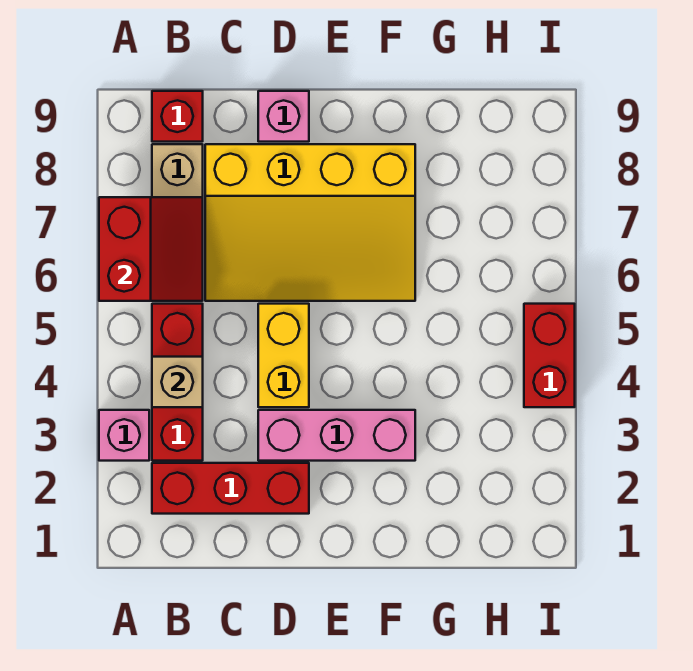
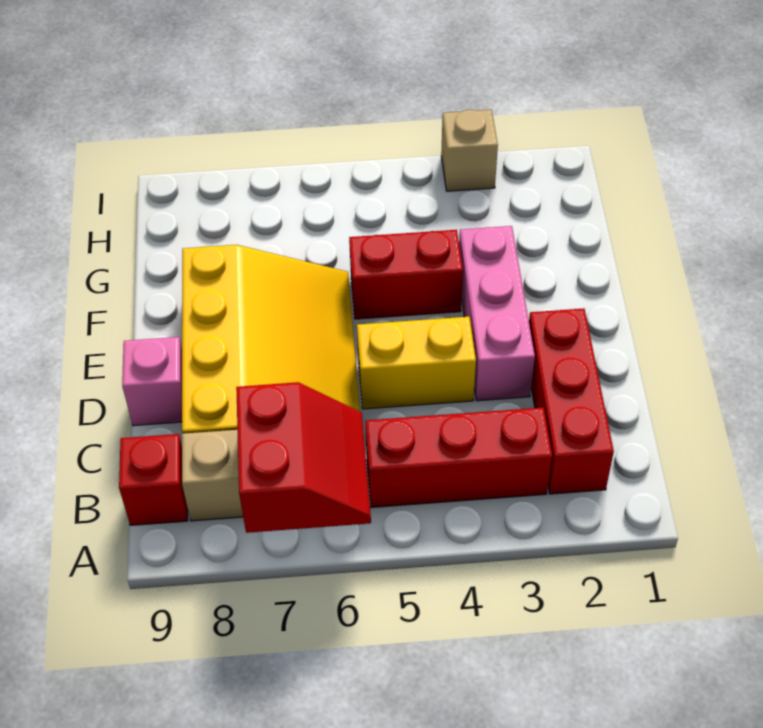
pink 1x1 brick [99,410,149,461] -> none
red 2x2 slope [99,197,203,301] -> red 2x2 slope turned to [236,382,371,533]
tan 1x1 brick [152,357,203,407] -> tan 1x1 brick moved to [441,110,498,191]
red 1x2 brick [524,304,575,407] -> red 1x2 brick moved to [349,230,463,319]

